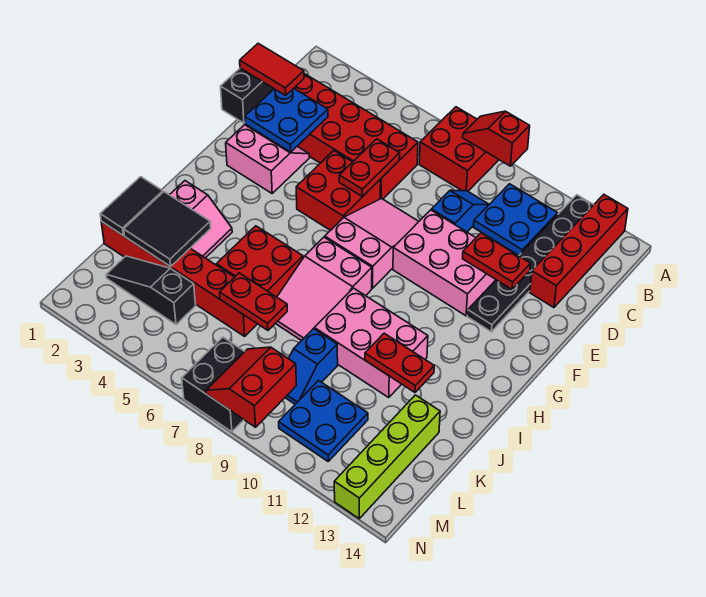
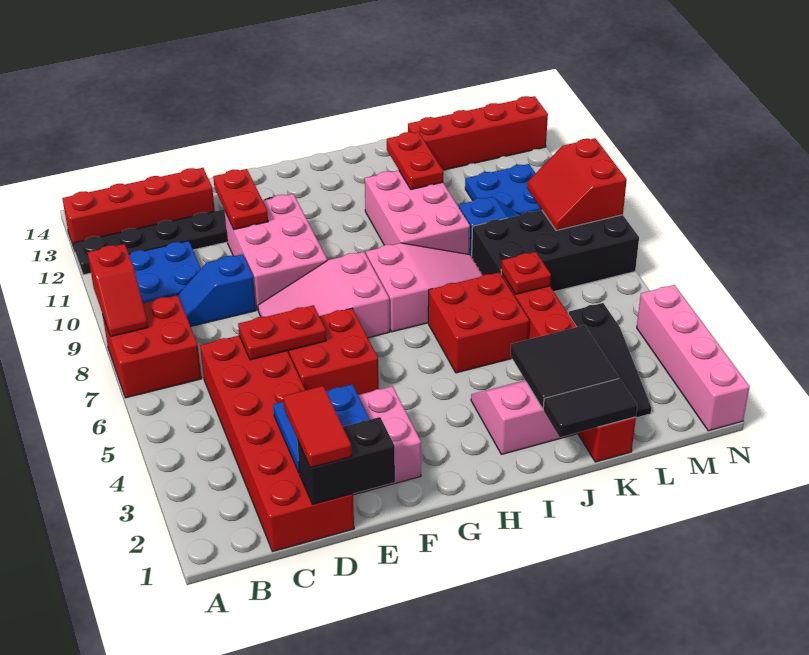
red 1x2 plate [220,273,287,330] -> red 1x1 plate [501,252,551,294]
lime 1x4 brick [334,395,440,519] -> red 1x4 brick [408,96,548,170]
black 2x2 brick [182,337,245,432] -> black 2x4 brick [472,210,639,292]
red 2x2 slope [206,347,296,427] -> red 2x2 slope turned to [527,138,627,230]
none -> pink 1x4 brick [637,285,750,431]

